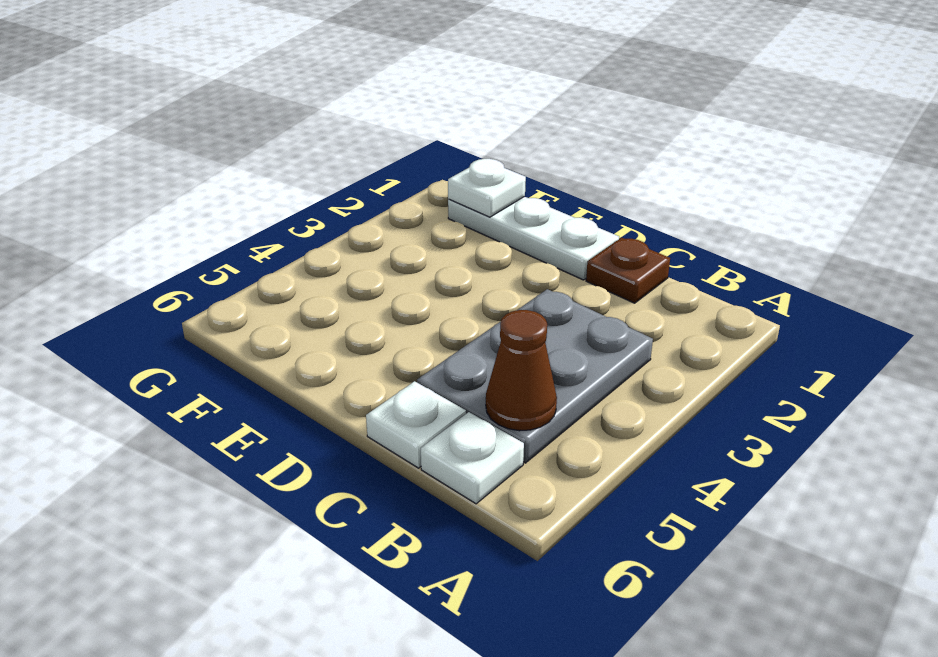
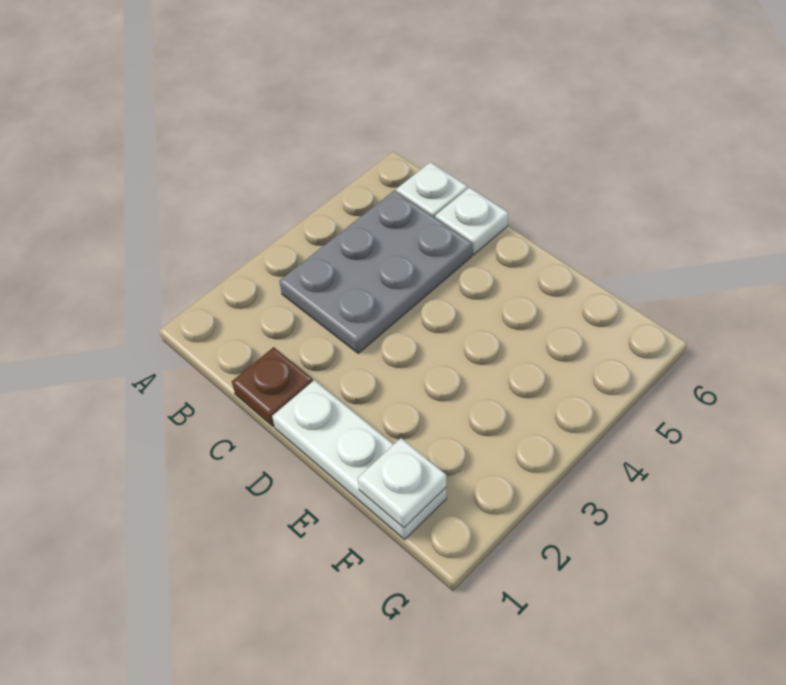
brown 1x1 cone [486,310,557,431] -> none

